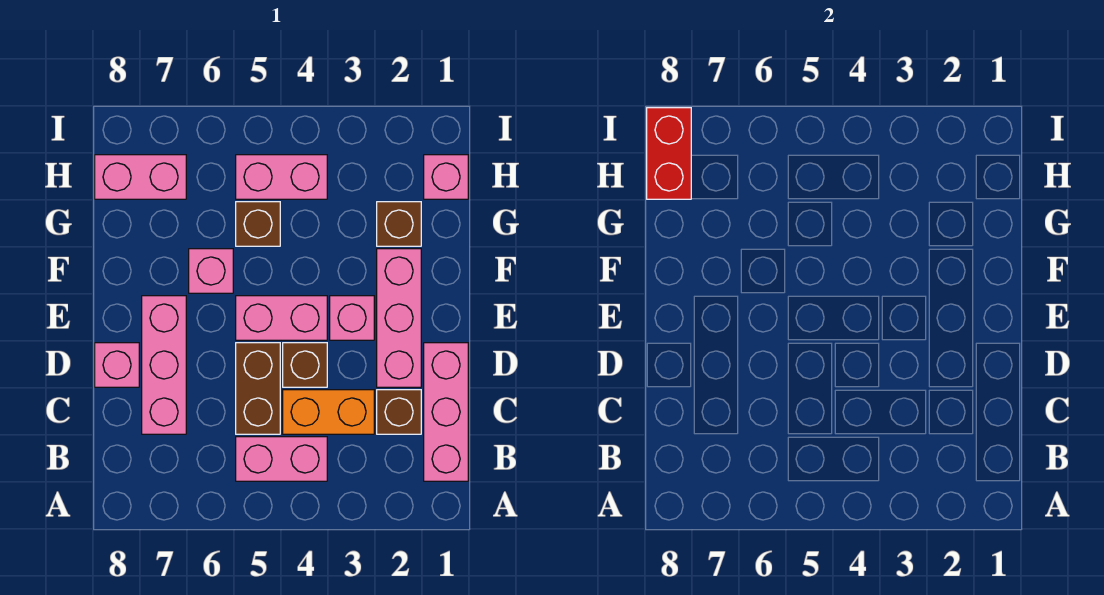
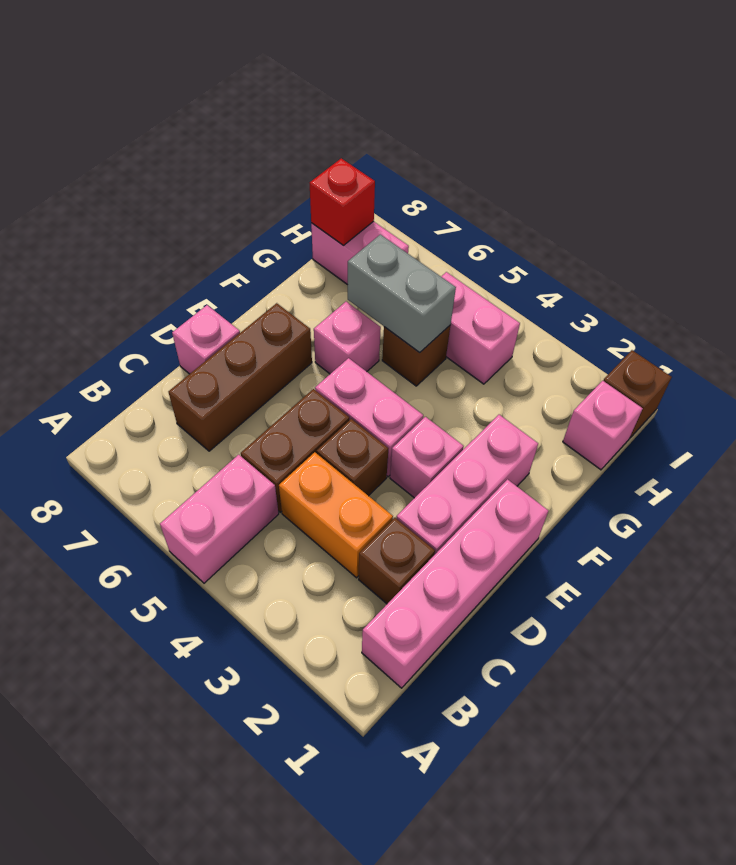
pink 1x3 brick [424,343,468,481] -> pink 1x4 brick [362,479,548,688]
pink 1x2 brick [236,437,327,481] -> pink 1x2 brick turned to [160,455,279,583]
pink 1x3 brick [142,296,186,434] -> brown 1x3 brick [168,303,312,451]
brown 1x1 brick [377,202,421,246] -> brown 1x1 brick moved to [603,350,672,438]
none -> grey 1x2 brick [348,235,456,353]
red 1x2 brick [647,108,691,199] -> red 1x1 brick [310,158,375,245]

